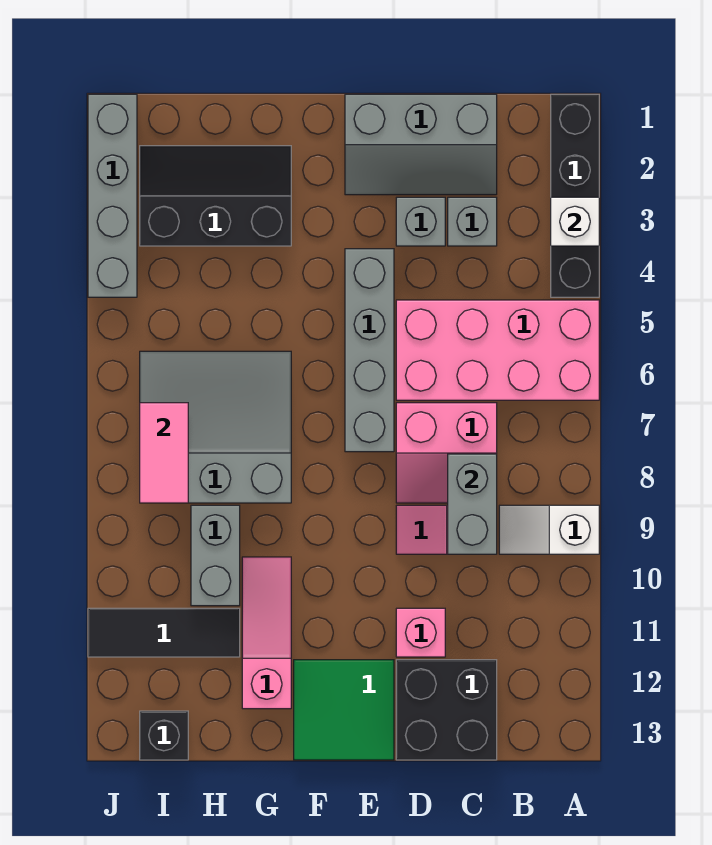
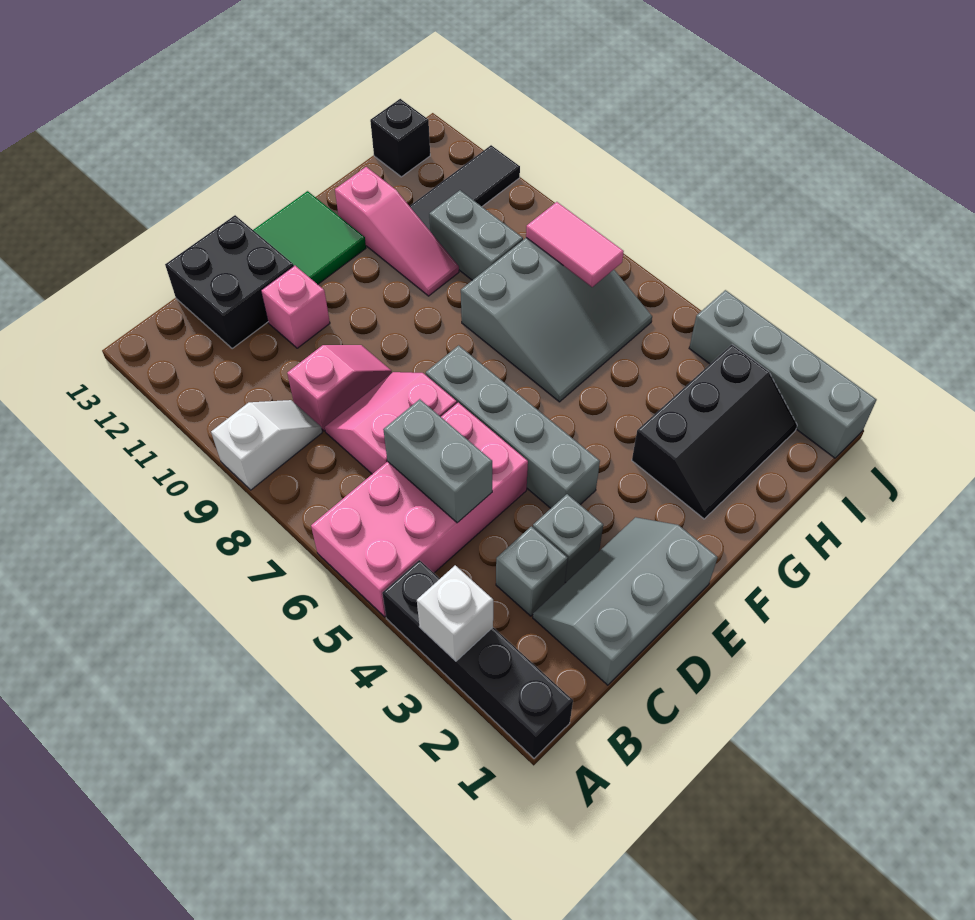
grey 1x2 brick [448,454,497,554] -> grey 1x2 brick moved to [383,399,492,523]

